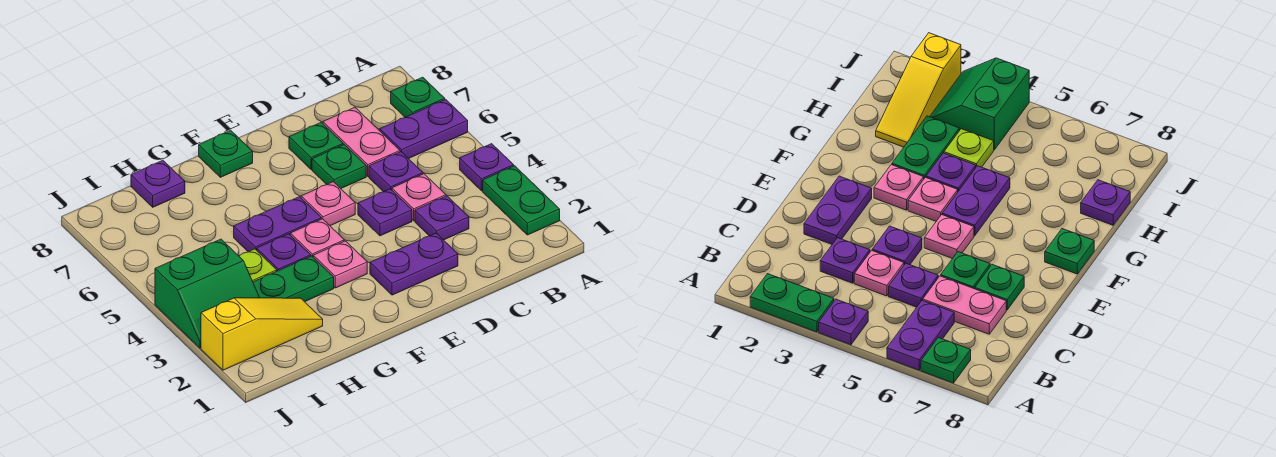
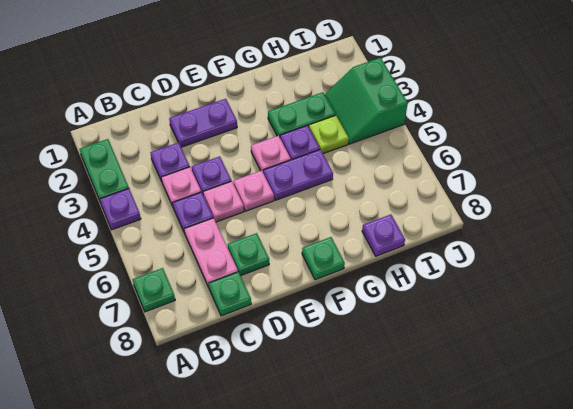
purple 1x2 plate [380,99,468,159] -> none
green 1x1 plate [312,145,366,188] -> green 1x1 plate moved to [209,272,251,316]
pink 1x1 plate [313,241,367,288] -> pink 1x1 plate moved to [203,181,244,222]
yellow 1x3 slope [201,298,323,370] -> none
green 2x2 slope [155,239,260,348] -> green 2x2 slope turned to [325,58,408,144]

